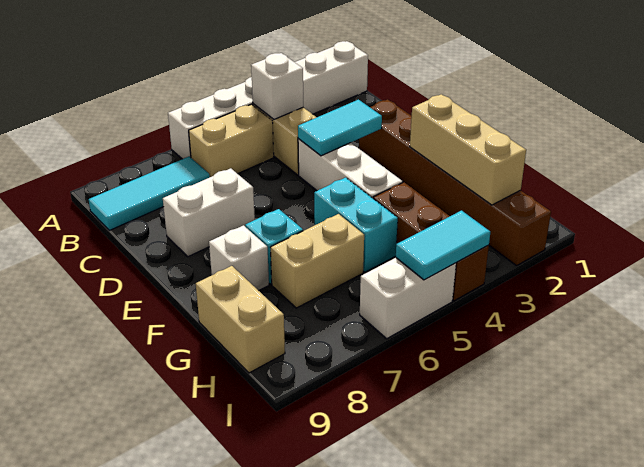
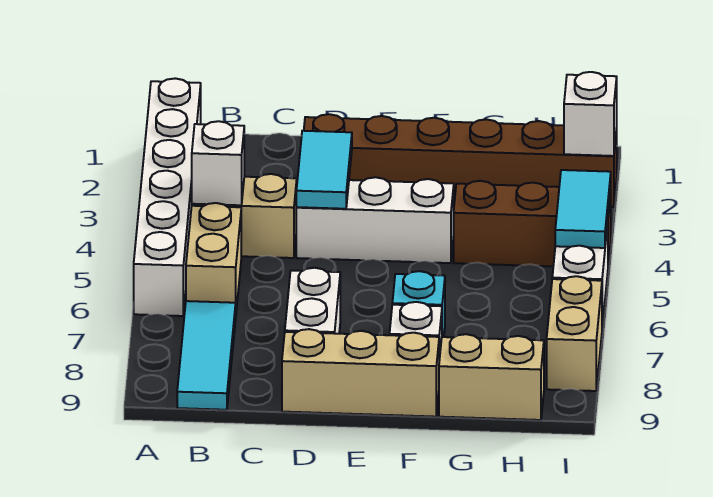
tan 1x3 brick [410,94,526,205] -> tan 1x3 brick moved to [282,329,439,417]
cyan 1x2 brick [314,178,398,272] -> none
tan 1x2 brick [270,214,364,308] -> tan 1x2 brick moved to [547,276,602,391]
none -> white 1x1 brick [564,72,617,156]

